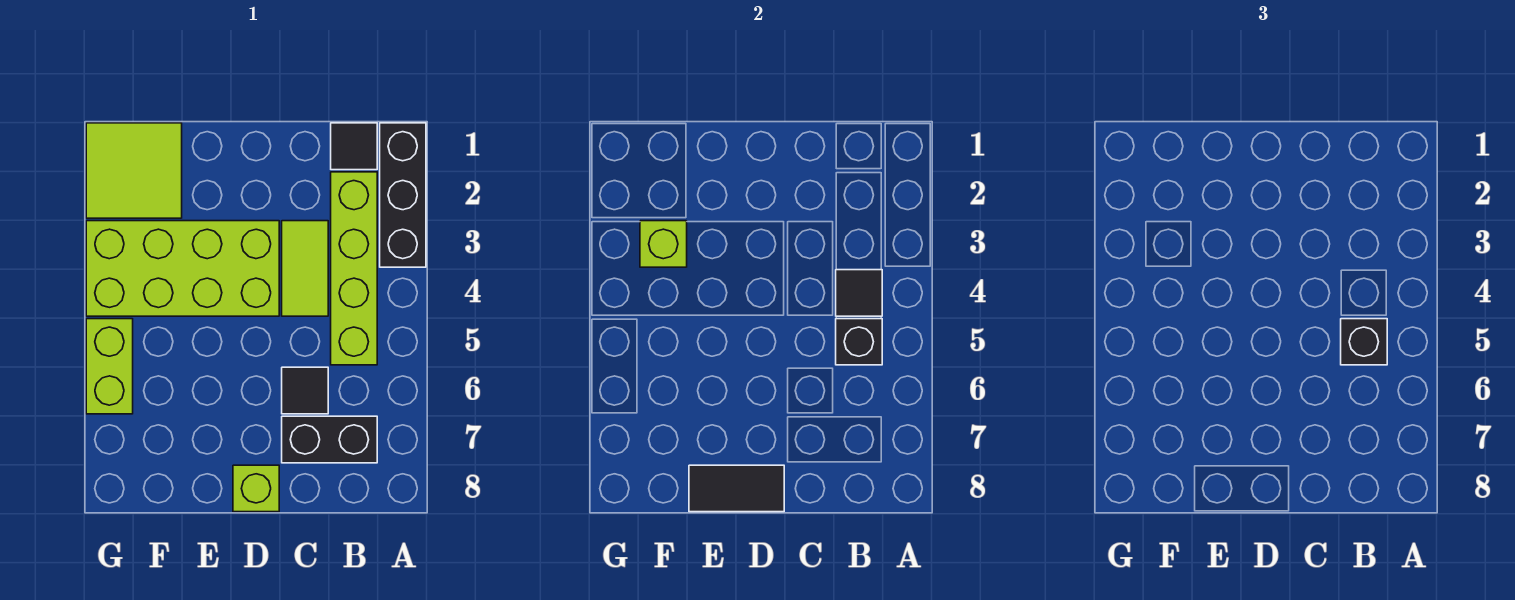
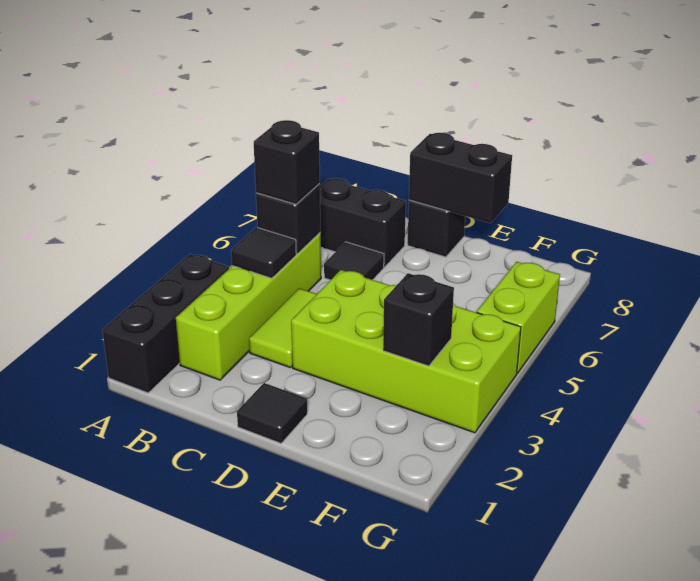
black 1x1 tile [331,123,377,170] -> black 1x1 tile moved to [237,383,307,443]
lime 1x1 brick [233,465,279,512] -> black 1x1 brick [408,200,465,257]
black 1x2 tile [689,465,784,512] -> black 1x2 brick [409,133,512,223]
lime 2x2 tile [86,123,182,218] -> none
lime 1x1 brick [640,221,687,267] -> black 1x1 brick [383,273,454,366]

